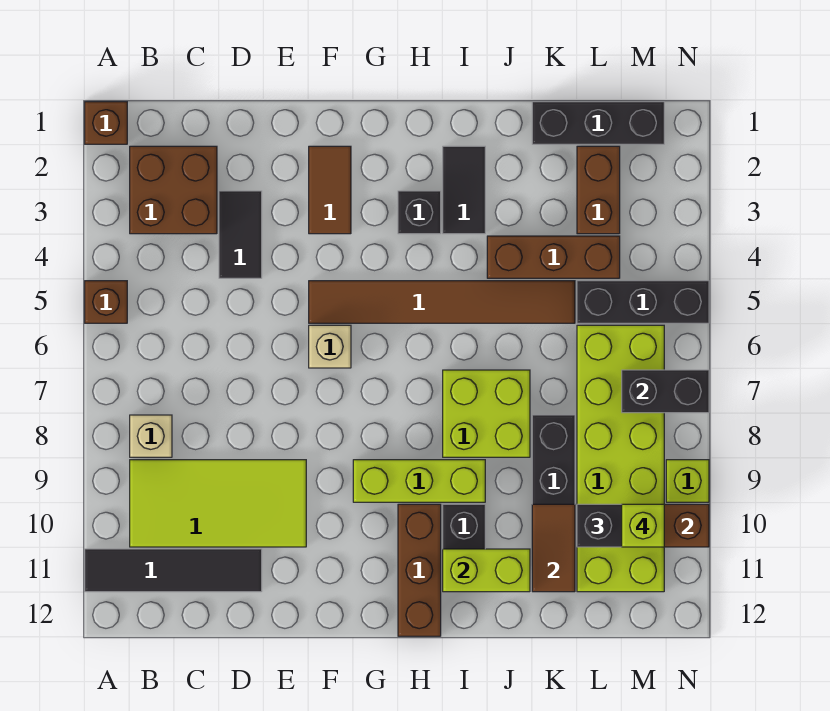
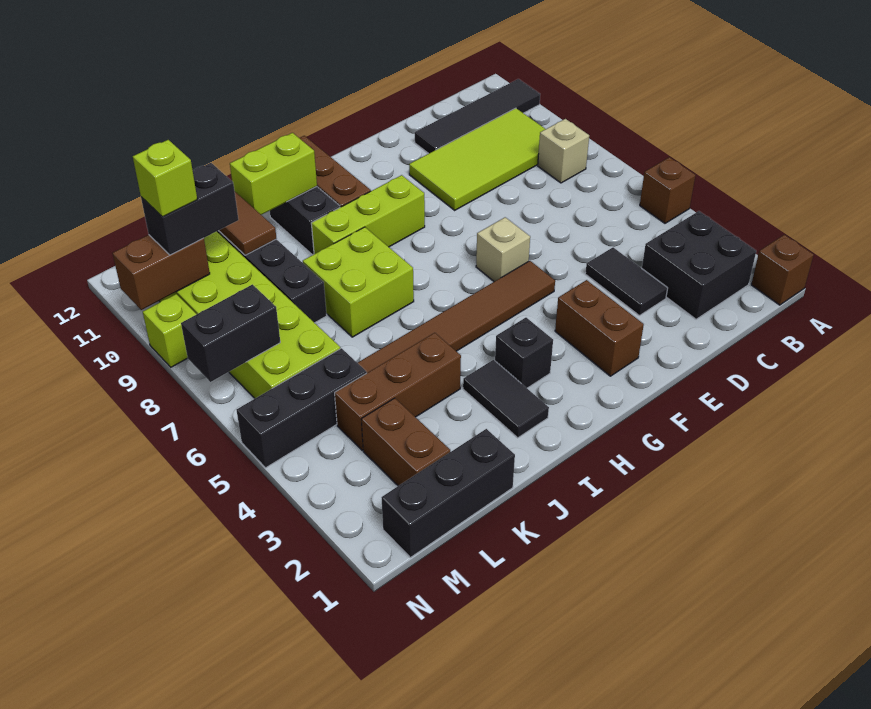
brown 2x2 brick [130,146,217,234] -> black 2x2 brick [642,211,756,319]
brown 1x2 tile [309,146,351,234] -> brown 1x2 brick [555,280,644,376]

